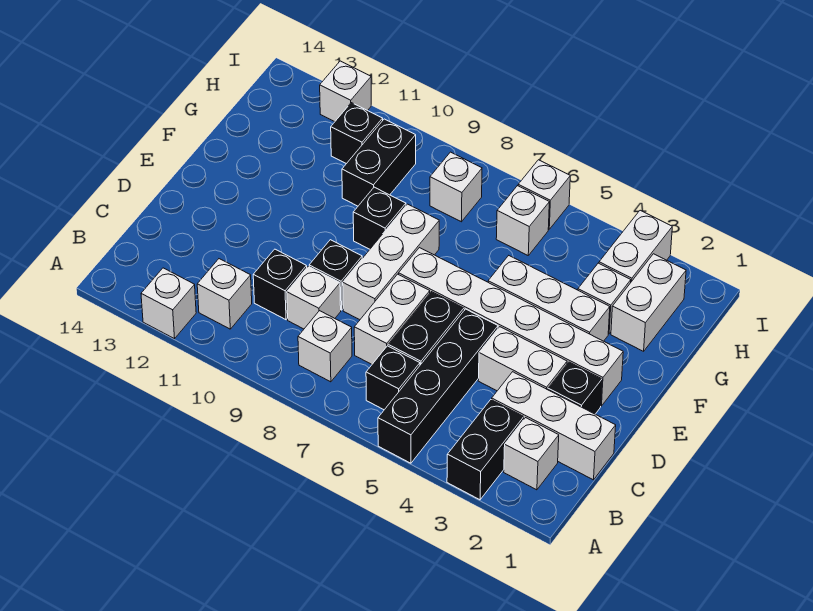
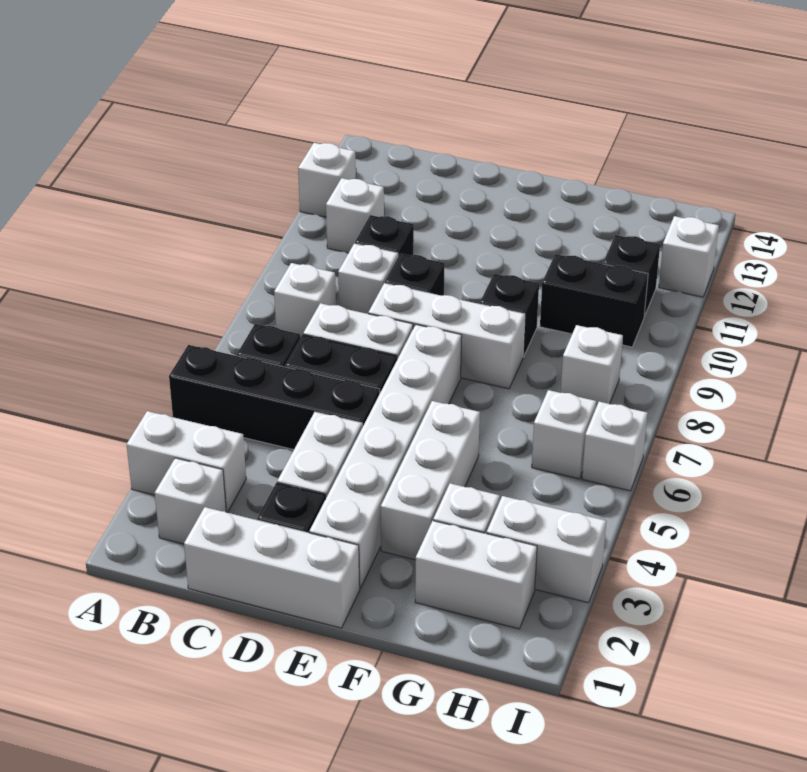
black 1x2 brick [447,400,524,500] -> white 1x2 brick [127,411,246,513]
white 1x3 brick [492,372,616,480] -> white 1x3 brick turned to [184,507,360,628]

